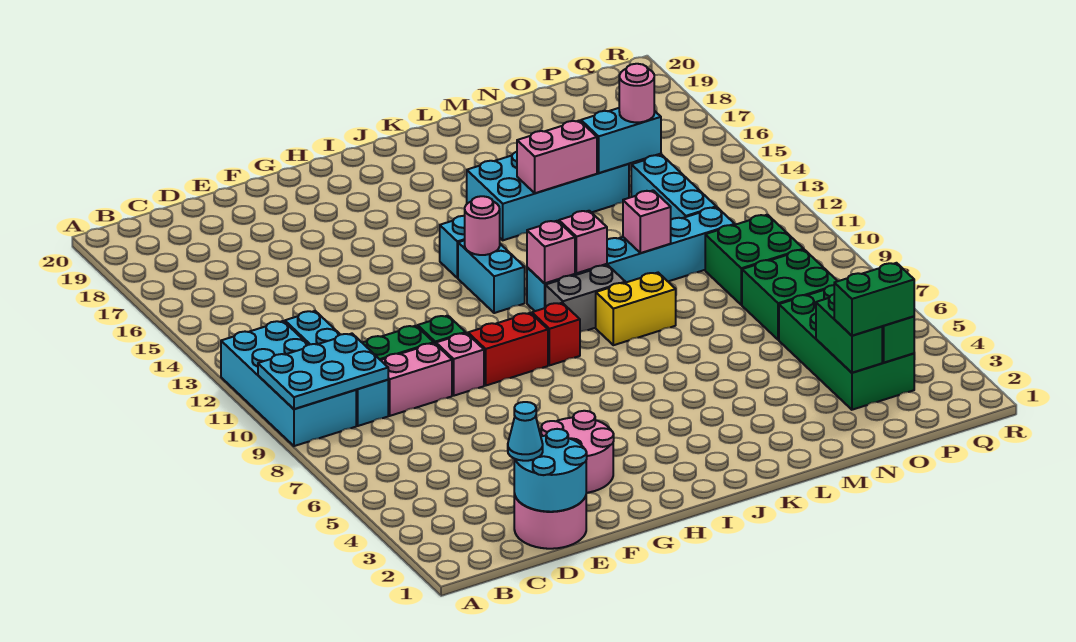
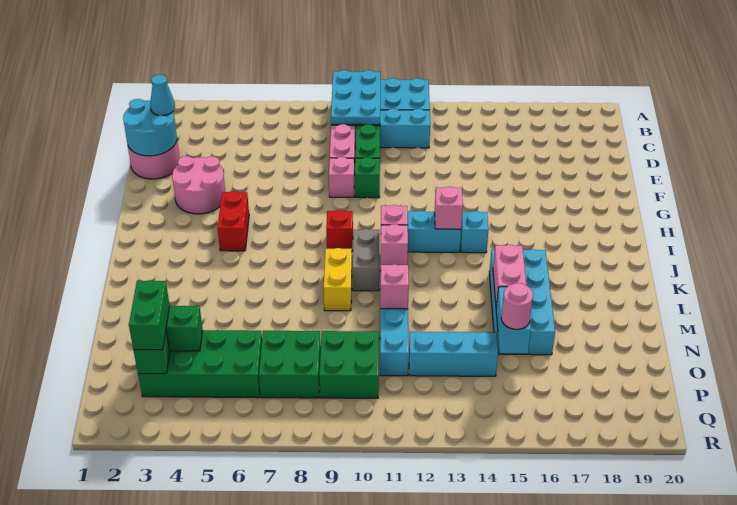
red 1x2 brick [468,313,548,385] -> red 1x2 brick moved to [218,191,249,251]
pink 1x1 round brick [465,196,500,255] -> pink 1x1 brick [435,187,463,229]

